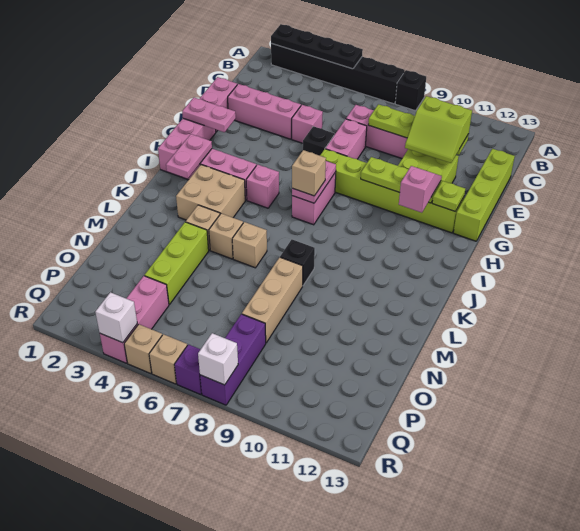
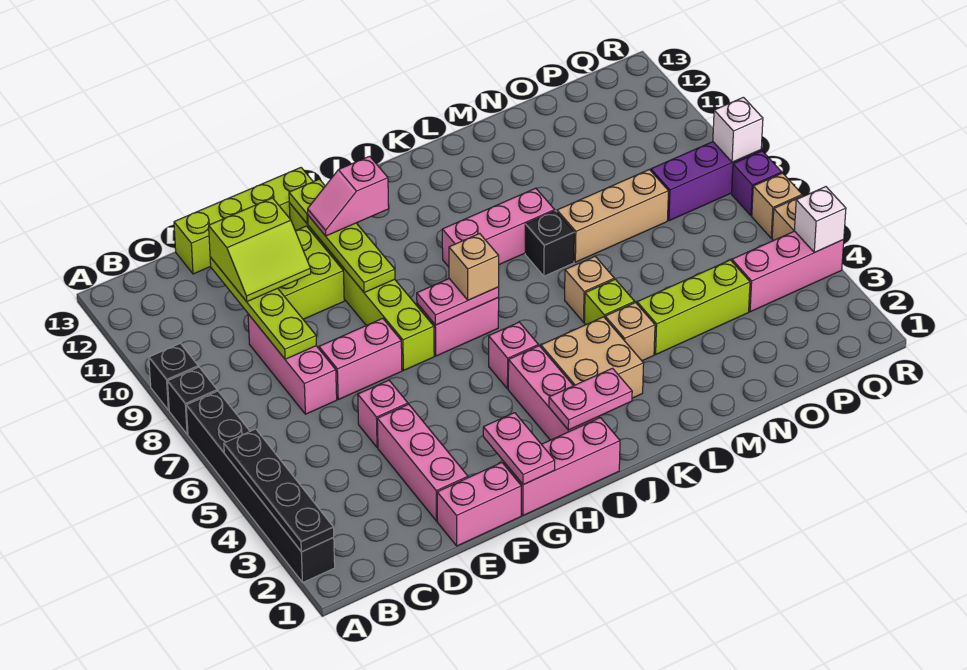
lime 2x2 slope [405,96,472,163] -> lime 2x2 slope turned to [209,198,311,302]
black 1x1 brick [303,126,334,156] -> black 1x1 brick moved to [149,343,198,410]
none -> pink 1x3 brick [442,188,555,267]
tan 1x1 brick [209,214,243,259] -> lime 1x1 brick [584,279,635,325]

